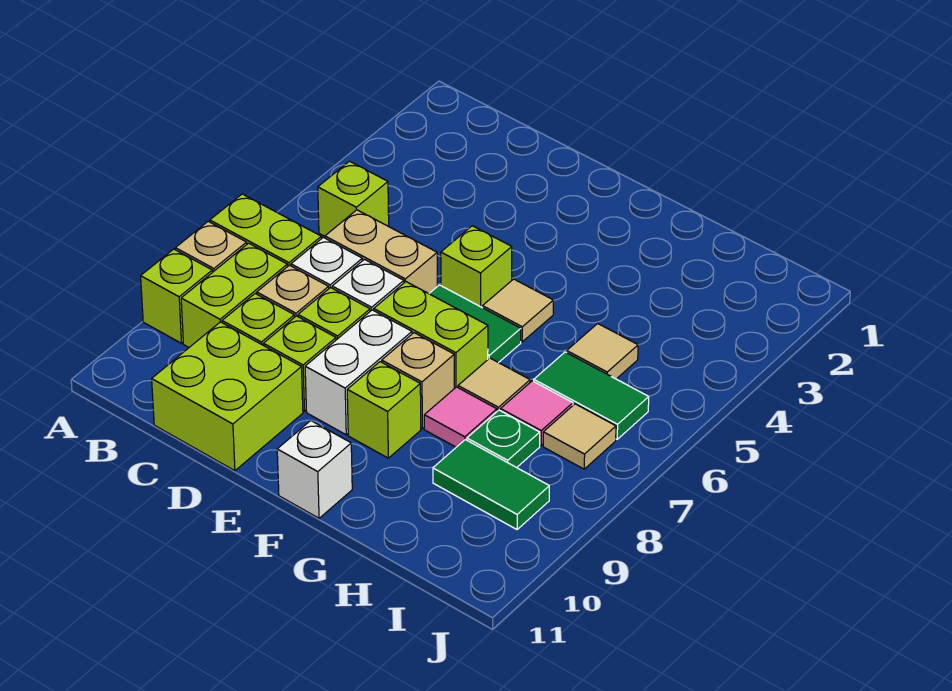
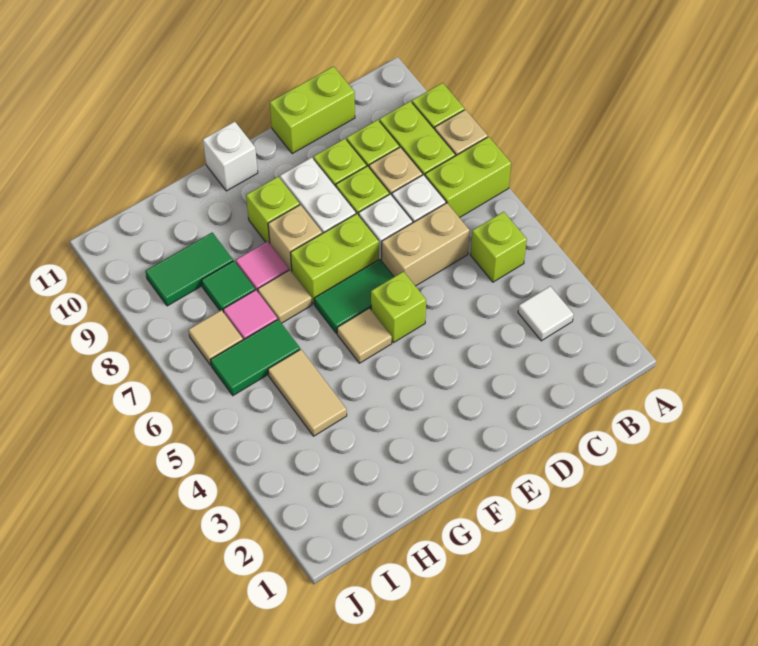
none -> white 1x1 tile [518,286,574,341]
lime 2x2 brick [152,322,303,471] -> lime 1x2 brick [270,66,355,154]
tan 1x1 tile [567,323,638,379] -> tan 1x2 tile [268,349,347,436]
green 1x1 plate [467,410,540,468] -> green 1x1 tile [201,261,255,312]

